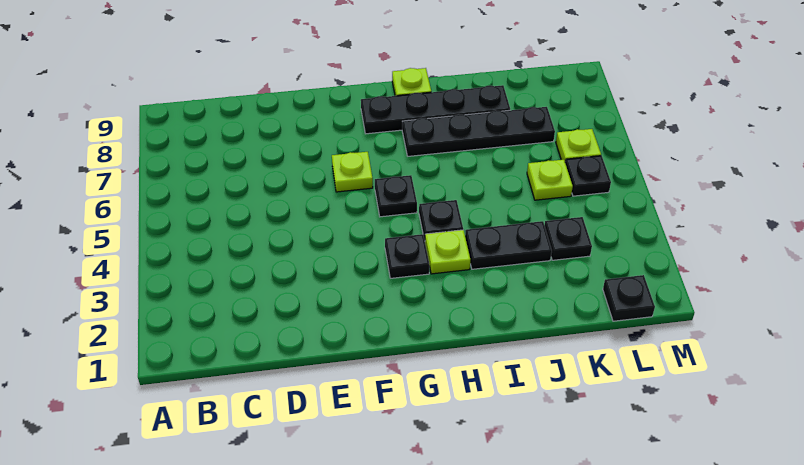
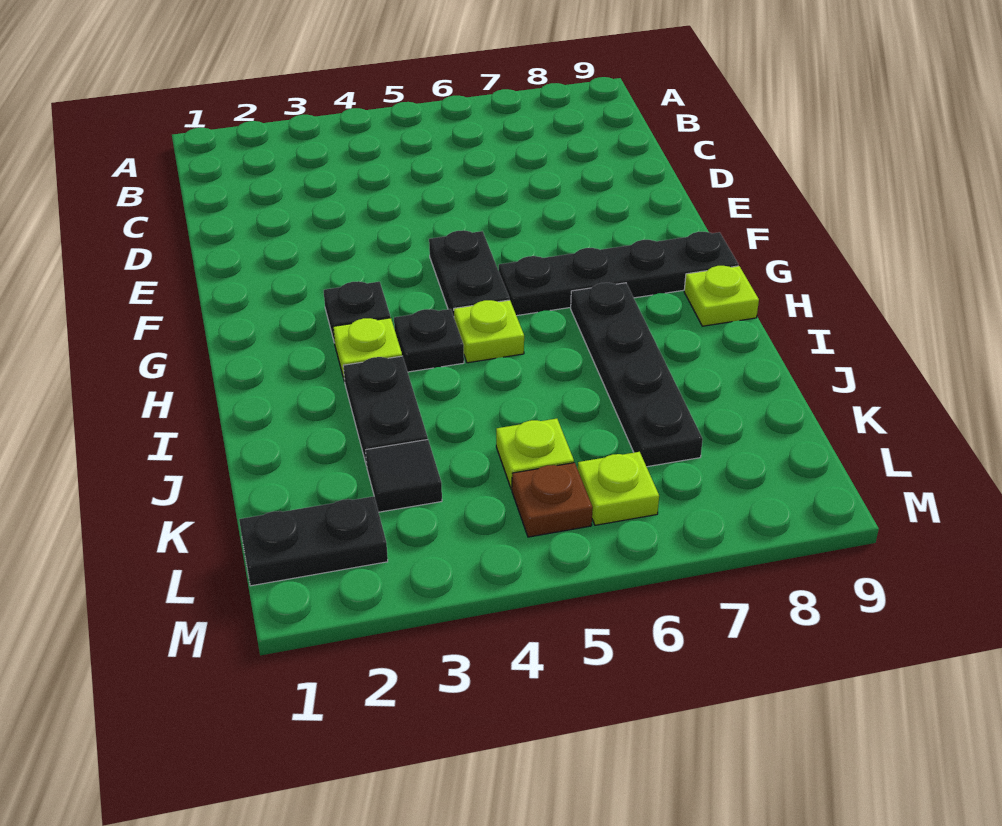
lime 1x1 plate [332,152,373,192] -> lime 1x1 plate moved to [454,300,524,363]
black 1x1 plate [375,175,417,217] -> black 1x2 plate [429,230,509,316]
black 1x4 plate [361,85,510,134] -> black 1x4 plate turned to [499,232,738,316]
black 1x1 plate [544,217,592,260] -> black 1x1 tile [366,440,442,512]
black 1x1 plate [603,275,655,321] -> black 1x2 plate [239,496,388,586]
black 1x1 plate [565,156,611,196] -> brown 1x1 plate [512,463,593,537]

